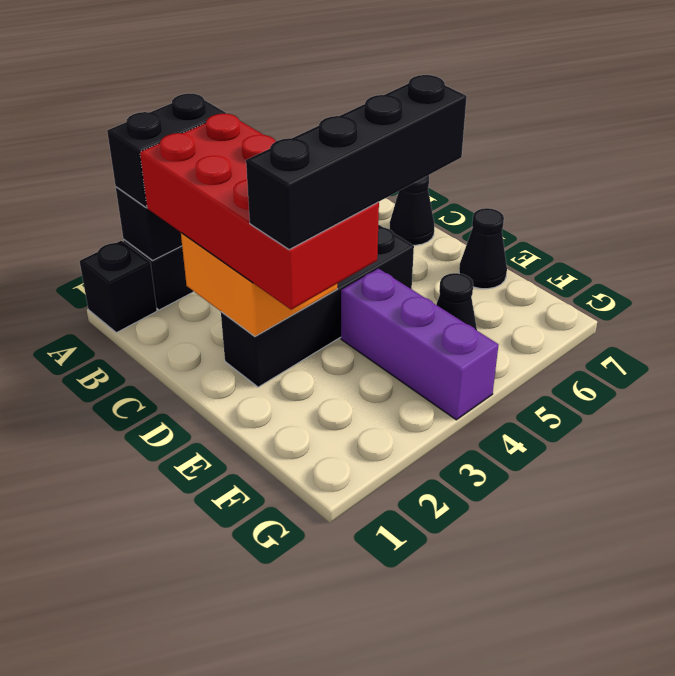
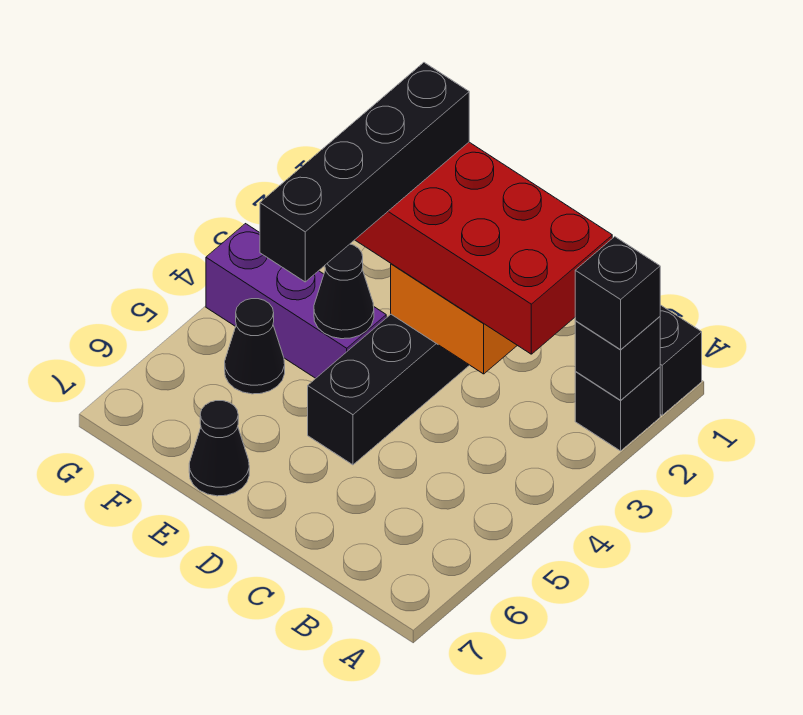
black 1x2 brick [107,94,226,207] -> black 1x1 brick [575,237,660,350]
black 1x1 cone [390,175,434,245] -> black 1x1 cone moved to [314,244,374,339]

